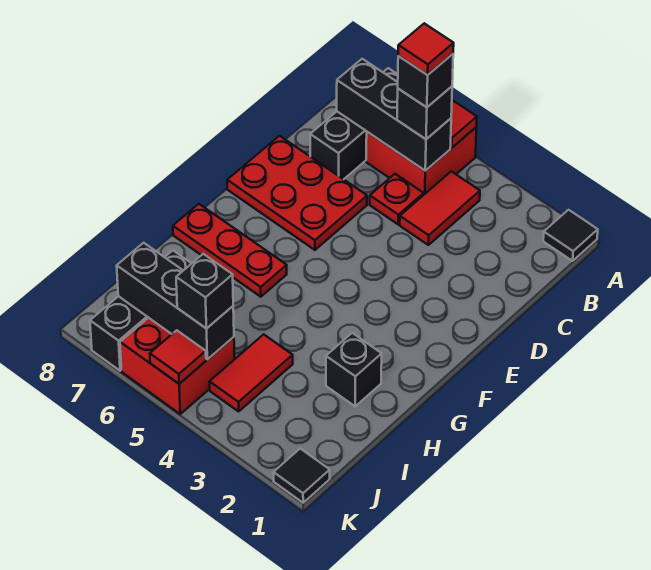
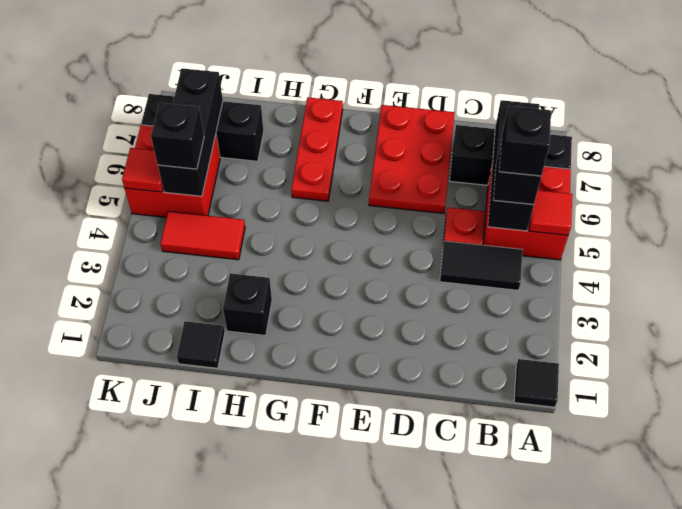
red 1x2 tile [400,171,480,245] -> black 1x2 tile [440,241,523,290]
red 1x1 tile [398,23,454,75] -> none
black 1x1 tile [274,449,330,503] -> black 1x1 tile moved to [177,321,225,368]

